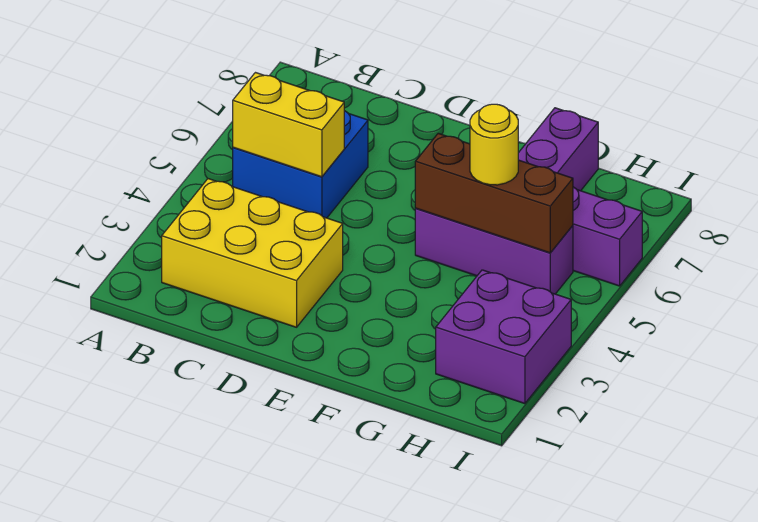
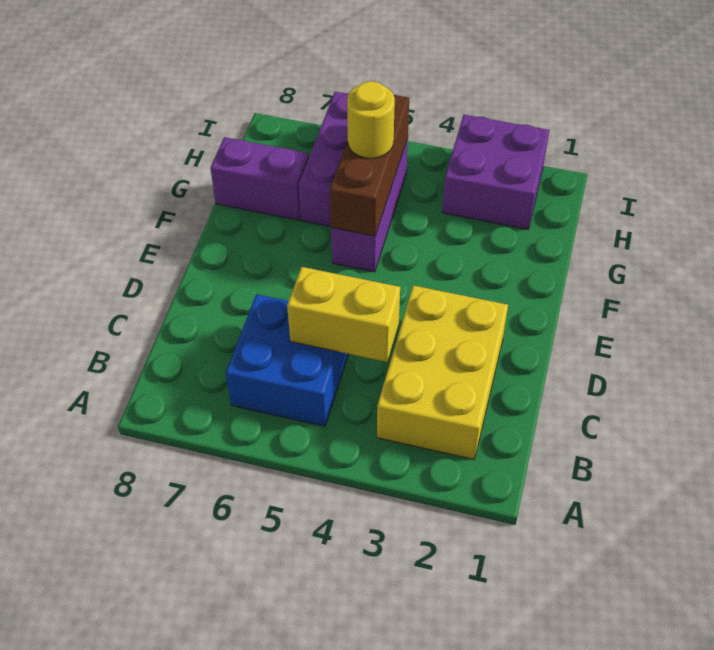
yellow 1x2 brick [233,73,344,177] -> yellow 1x2 brick turned to [287,267,400,362]

